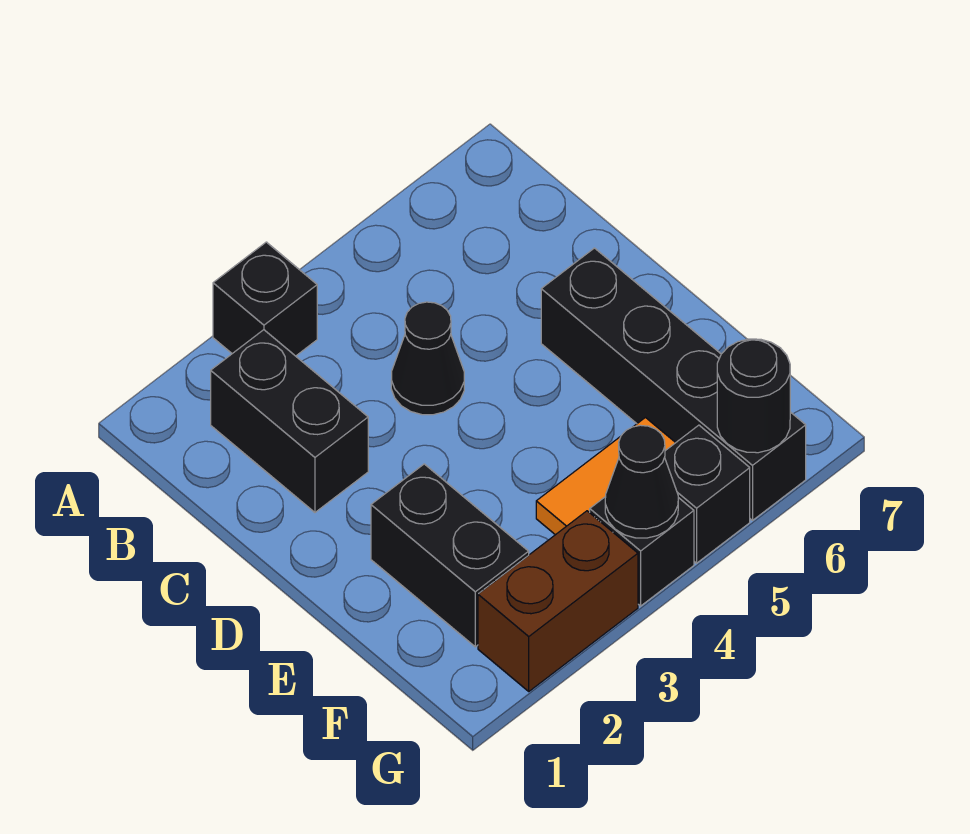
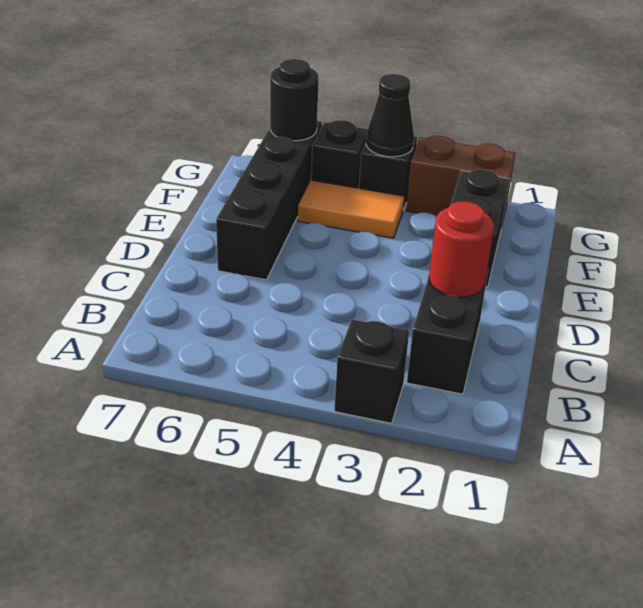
none -> red 1x1 round brick [429,201,494,297]
black 1x1 cone [391,302,464,415] -> none

